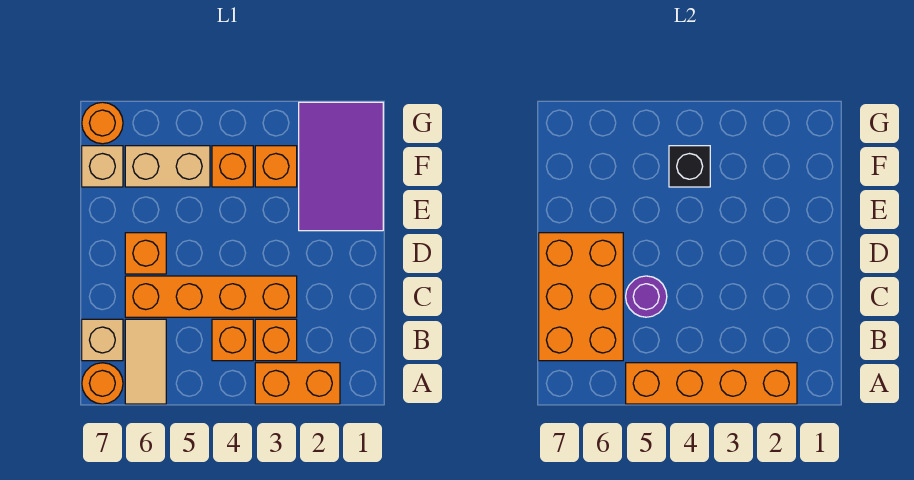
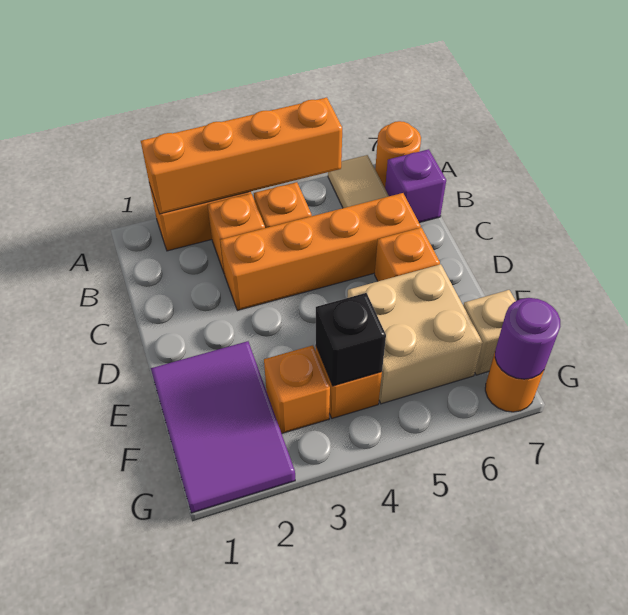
orange 2x3 brick [539,233,623,361] -> none
tan 1x1 brick [82,319,123,361] -> purple 1x1 brick [385,149,446,223]
purple 1x1 round brick [626,276,667,317] -> purple 1x1 round brick moved to [495,298,560,379]
tan 1x2 brick [125,146,210,187] -> tan 2x2 brick [347,264,483,404]

